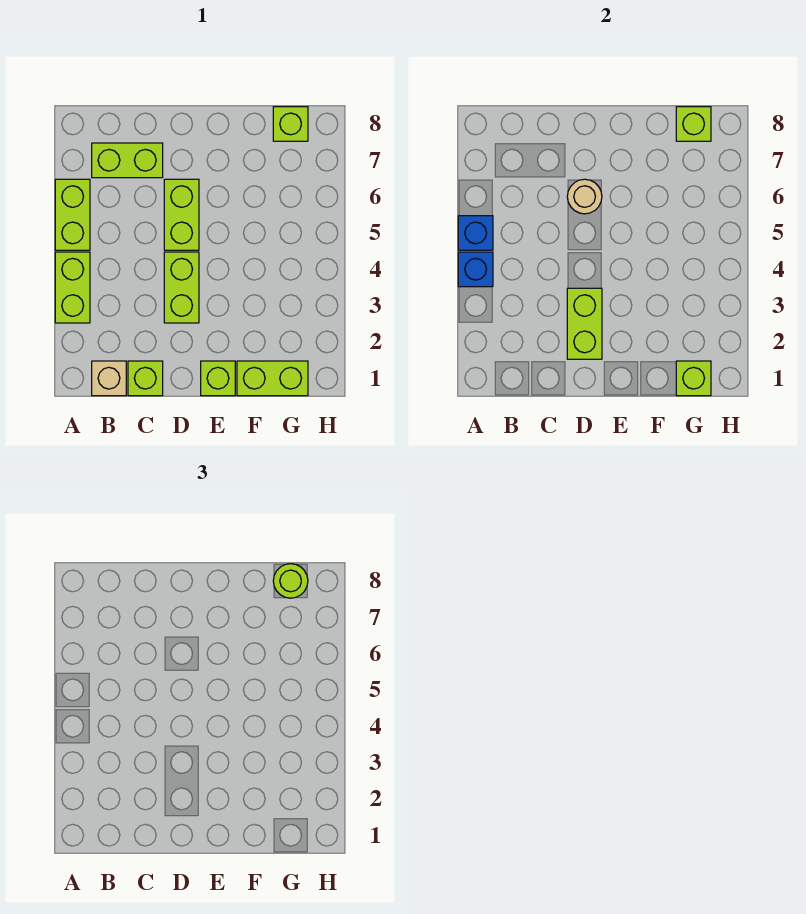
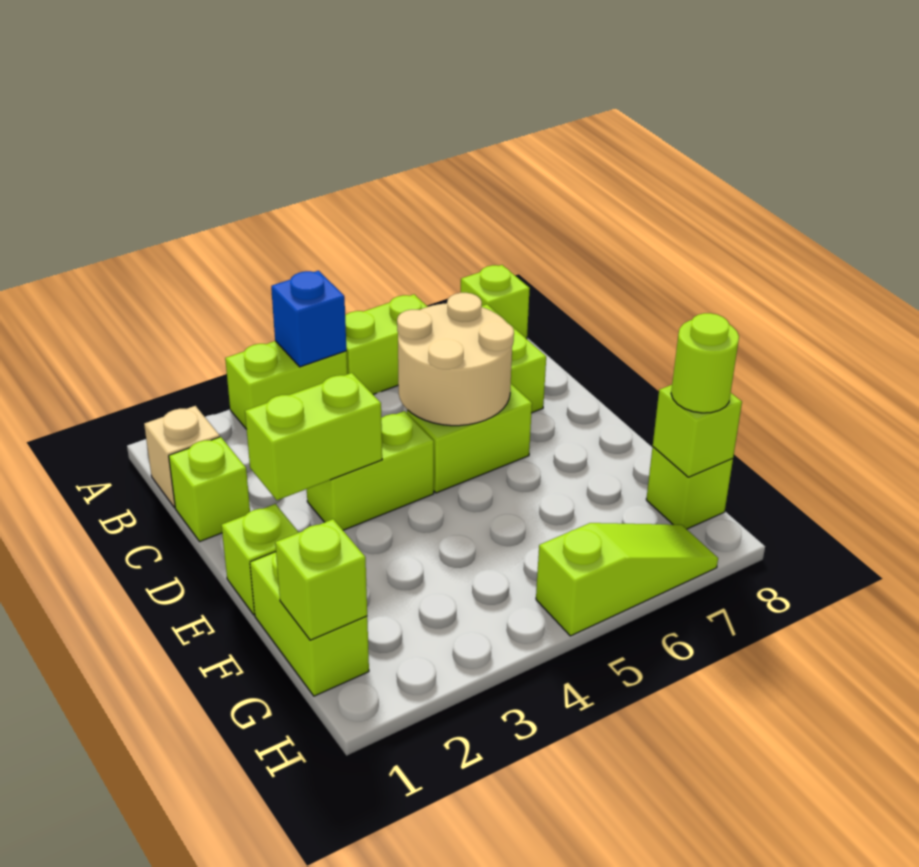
blue 1x1 brick [458,216,493,250] -> none
none -> lime 1x1 brick [461,265,530,339]
tan 1x1 round brick [567,179,602,214] -> tan 2x2 round brick [397,293,514,426]
none -> lime 1x3 slope [536,523,718,636]

